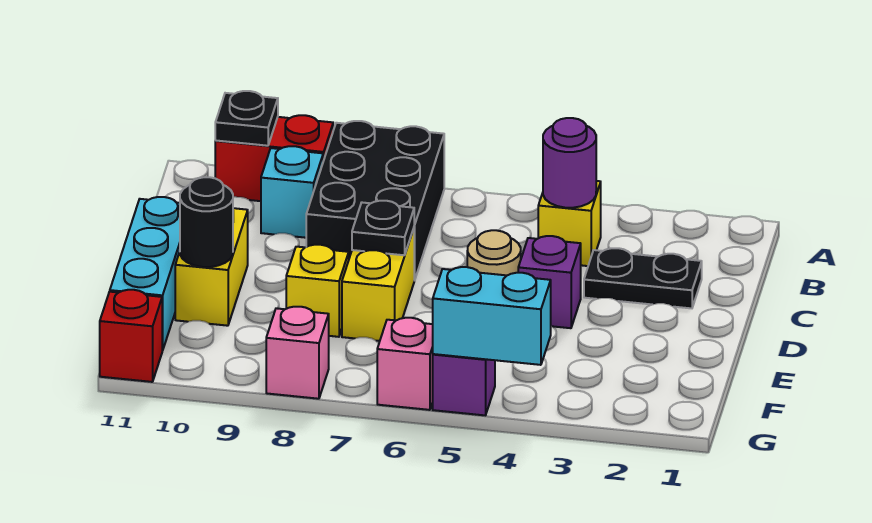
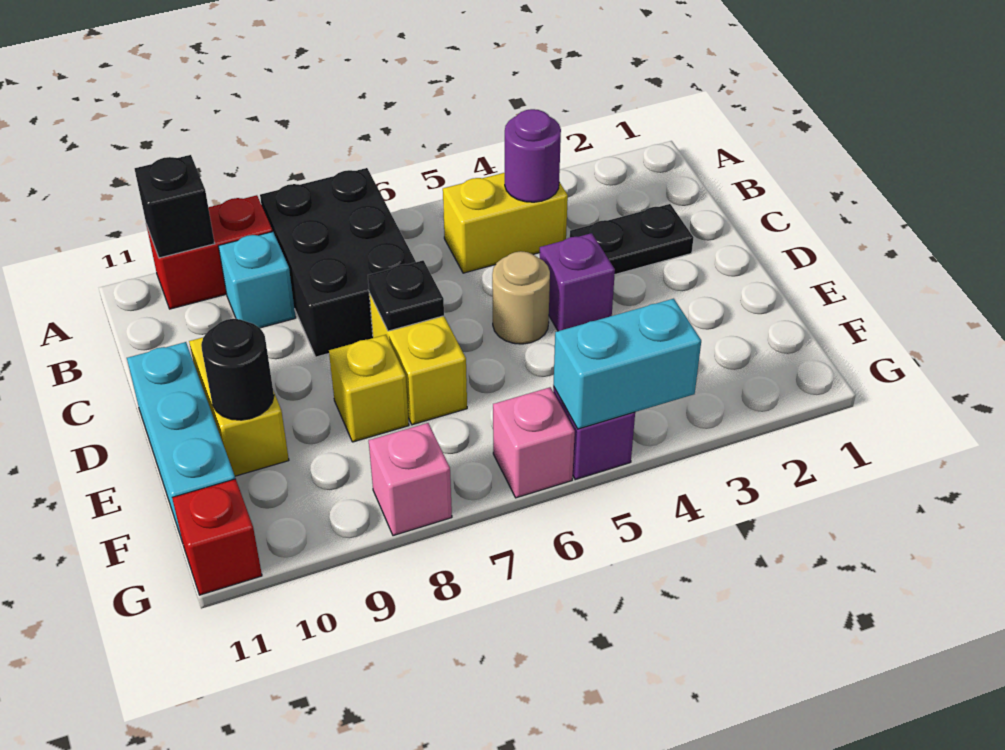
black 1x1 plate [215,91,278,146] -> black 1x1 brick [135,155,215,258]
yellow 1x1 brick [538,181,601,266] -> yellow 1x2 brick [443,173,568,273]

